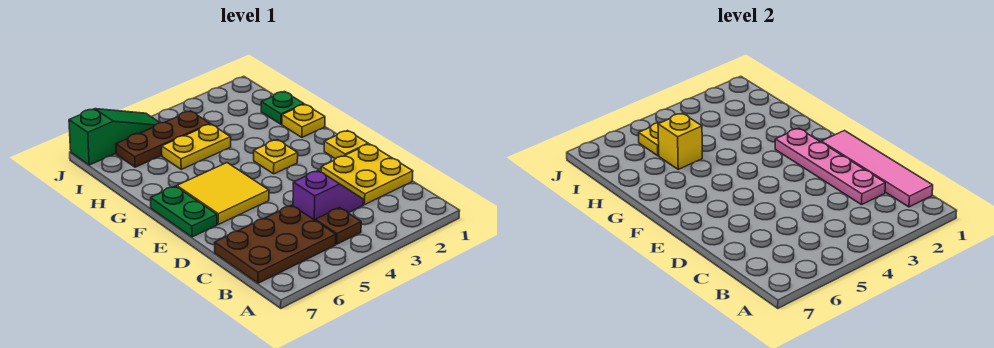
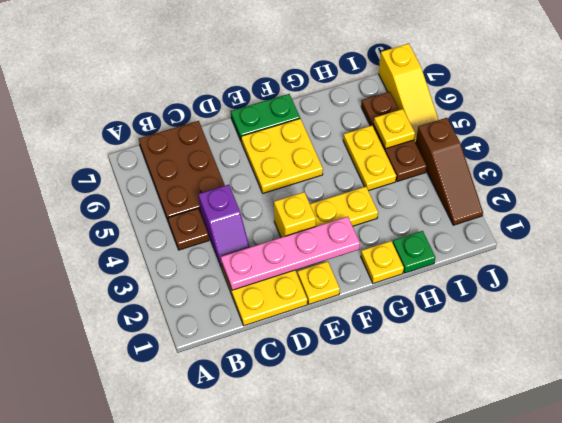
pink 1x4 tile [821,131,933,207] -> none
yellow 2x2 tile [177,163,269,224] -> yellow 2x2 plate [241,119,323,193]
yellow 1x1 plate [254,140,298,174] -> yellow 1x2 plate [310,187,378,226]
yellow 1x1 brick [658,113,702,169] -> yellow 1x1 brick moved to [274,192,316,237]
none -> brown 1x3 slope [416,118,483,225]
green 1x3 slope [69,109,160,165] -> yellow 1x3 slope [379,44,438,143]

